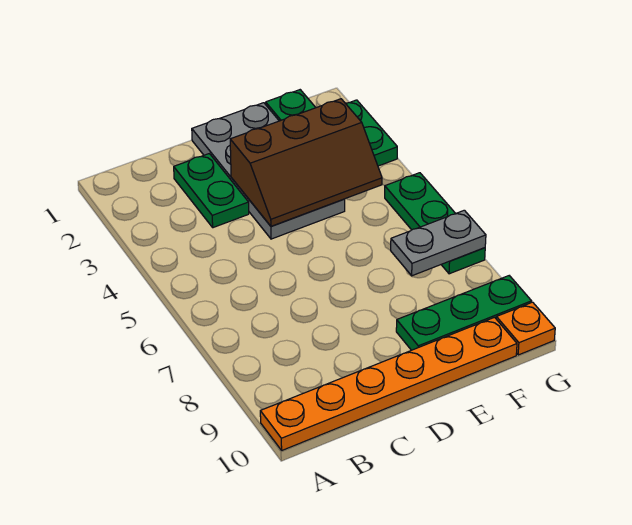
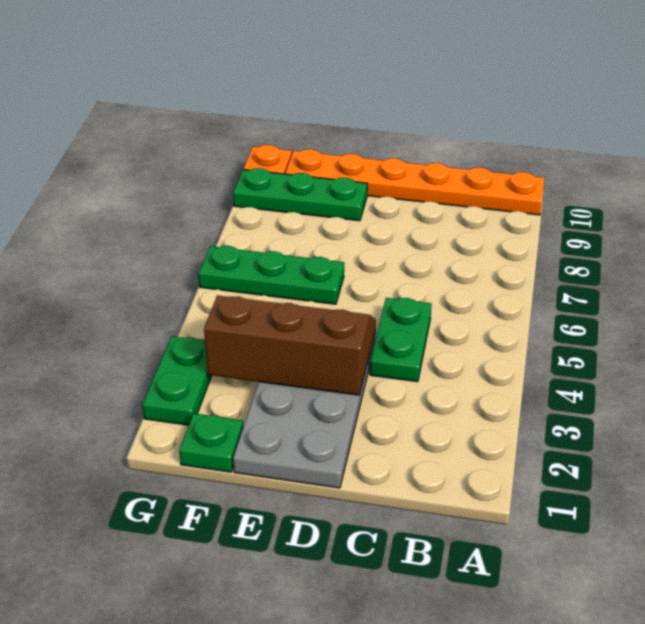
green 1x2 plate [174,154,249,228] -> green 1x2 plate moved to [370,298,432,382]
grey 1x2 plate [391,210,486,276] -> none
green 1x3 plate [385,173,485,274] -> green 1x3 plate turned to [199,246,344,304]

